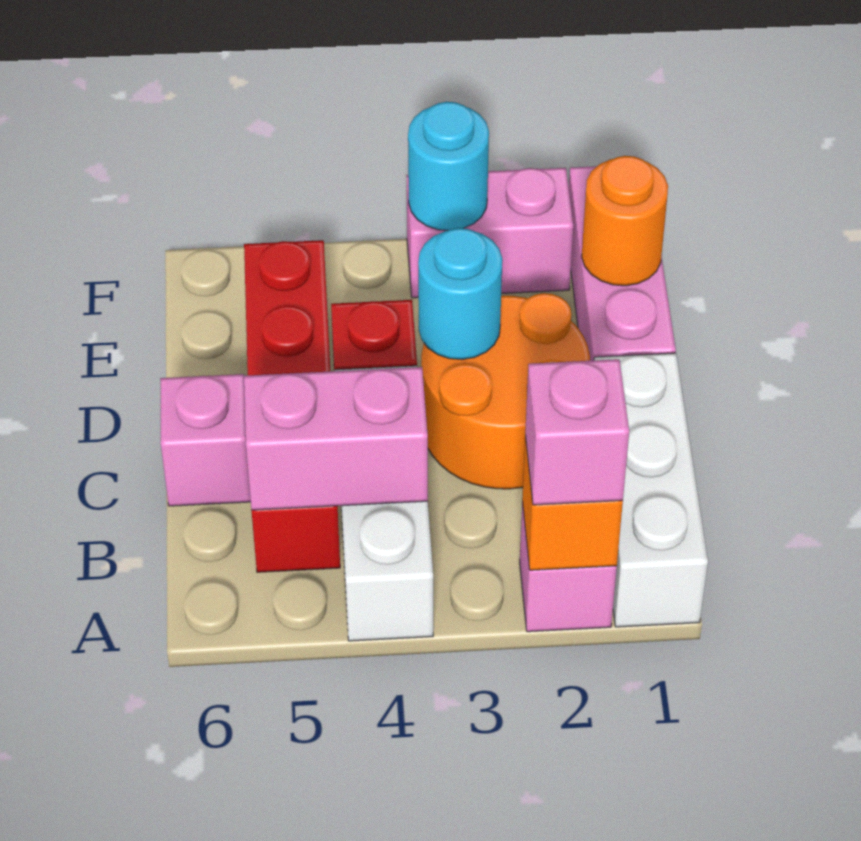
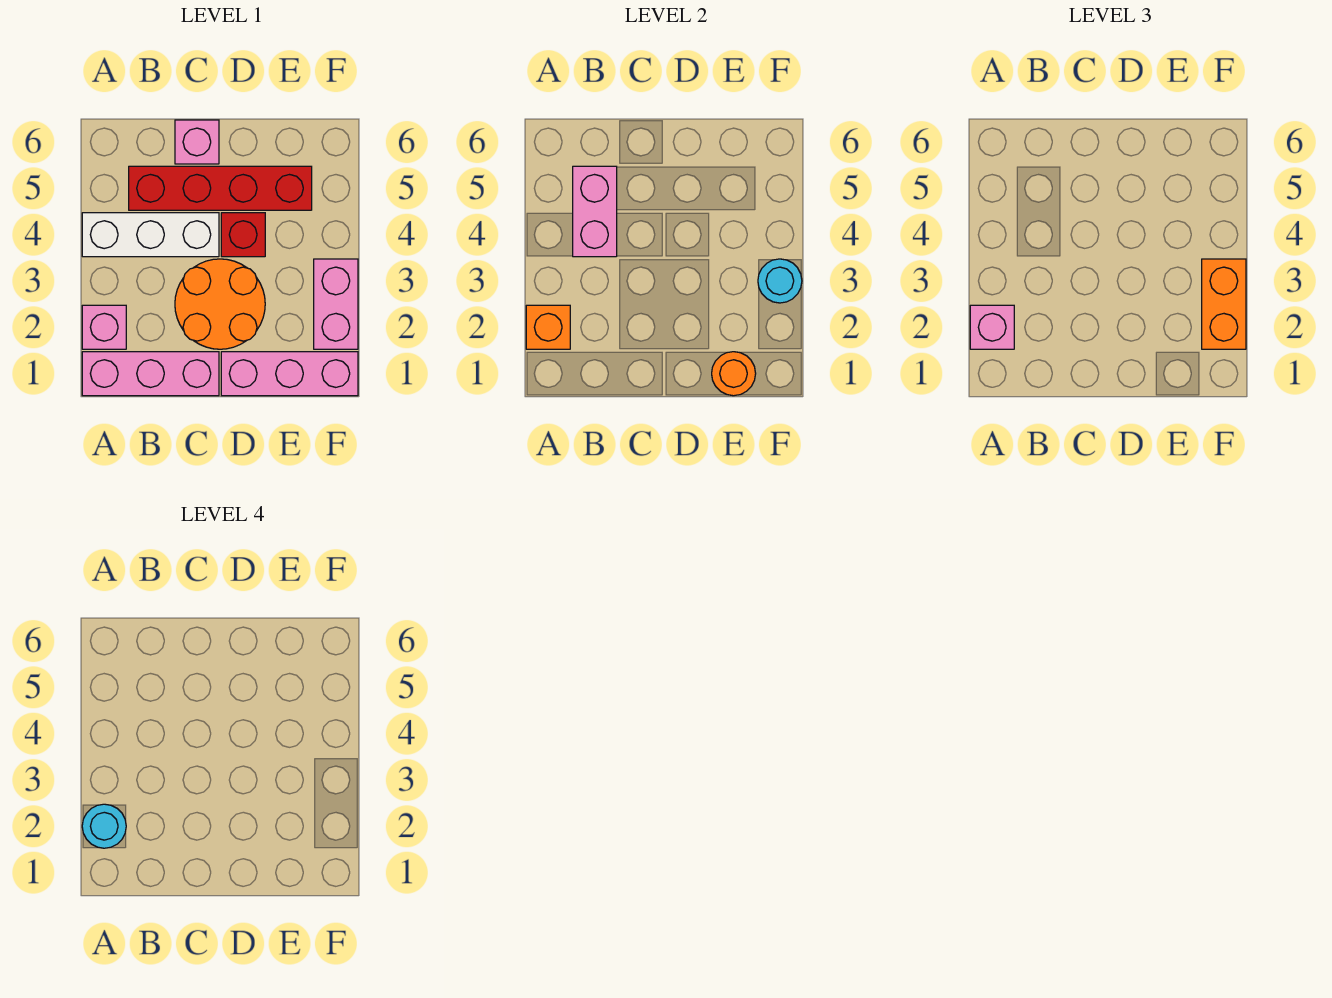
white 1x3 brick [594,353,708,627] -> pink 1x3 brick [82,352,219,396]
cyan 1x1 round brick [418,228,502,360] -> cyan 1x1 round brick moved to [82,804,126,848]
none -> orange 1x2 brick [1202,259,1246,349]

